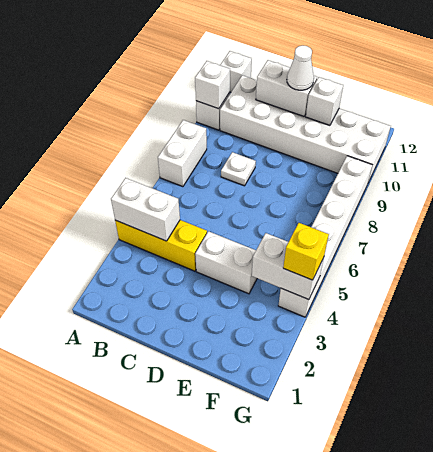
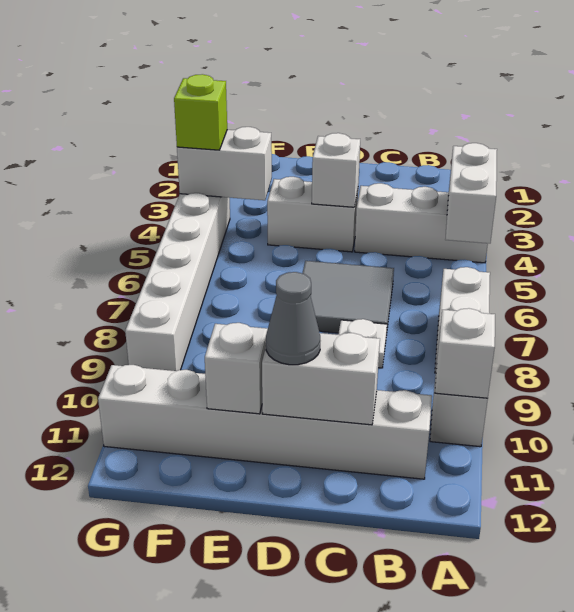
yellow 1x3 brick [115,220,207,271] -> white 1x3 brick [355,183,488,263]
white 1x2 brick [111,178,180,241] -> white 1x2 brick turned to [445,143,497,243]
white 1x1 brick [220,51,252,92] -> white 1x1 brick moved to [312,133,360,207]
white 2x6 brick [220,75,391,183] -> white 1x6 brick [98,365,432,479]
none -> grey 2x2 tile [302,261,394,335]
white 1x1 cone [287,45,314,90] -> grey 1x1 cone [266,272,320,365]
yellow 1x1 brick [283,223,329,280] -> lime 1x1 brick [174,74,227,150]

